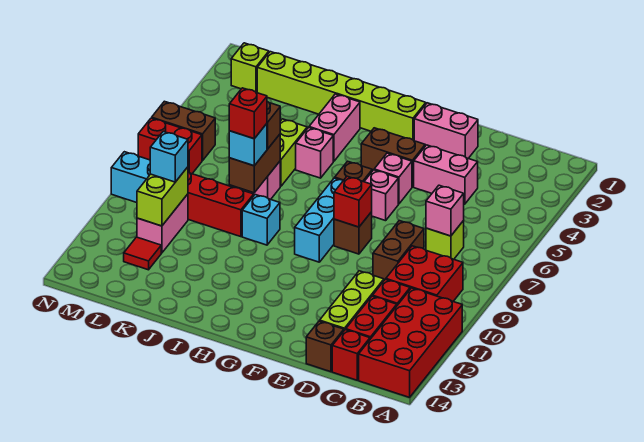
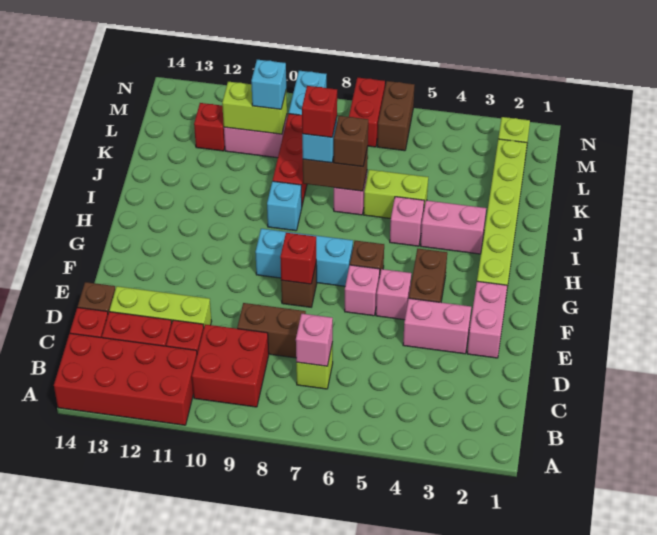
pink 1x2 brick [414,145,478,204] -> pink 1x2 brick turned to [403,298,471,354]
red 1x1 tile [124,237,161,270] -> red 1x1 brick [194,103,225,151]

